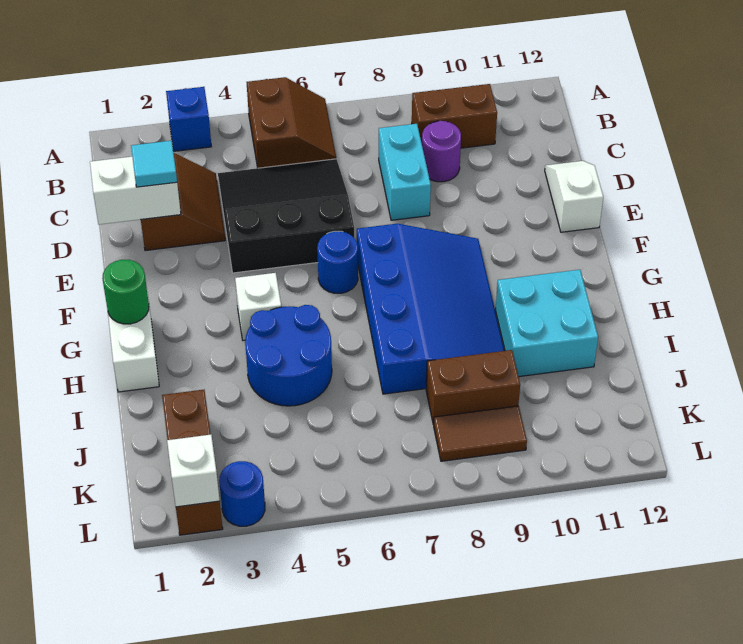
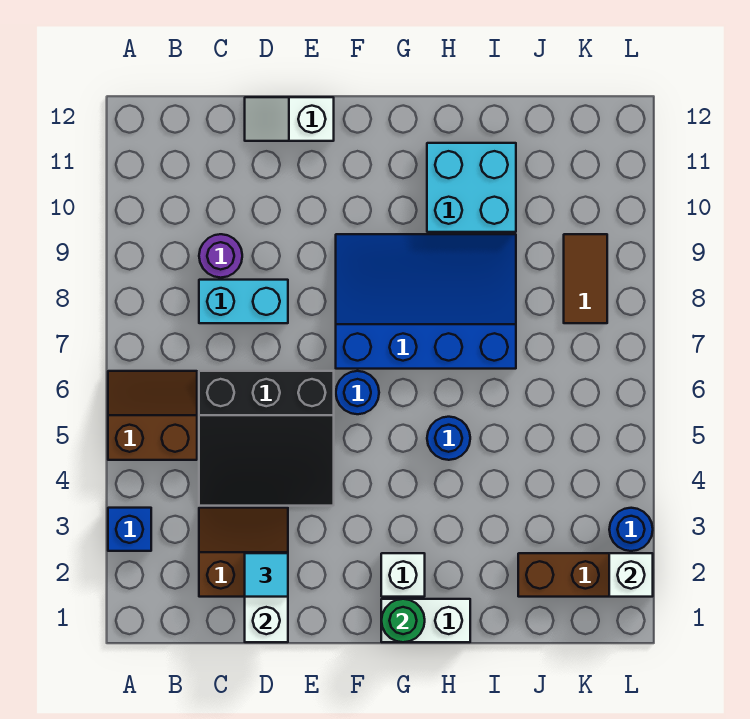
brown 1x2 brick [412,84,497,148] -> none
black 3x3 slope [218,159,354,273] -> black 3x3 slope turned to [199,371,334,506]
white 1x1 brick [235,273,281,340] -> white 1x1 brick moved to [381,553,425,597]
blue 2x2 round brick [245,305,332,406] -> blue 1x1 round brick [427,417,470,460]
brown 1x2 brick [426,350,520,424] -> none

